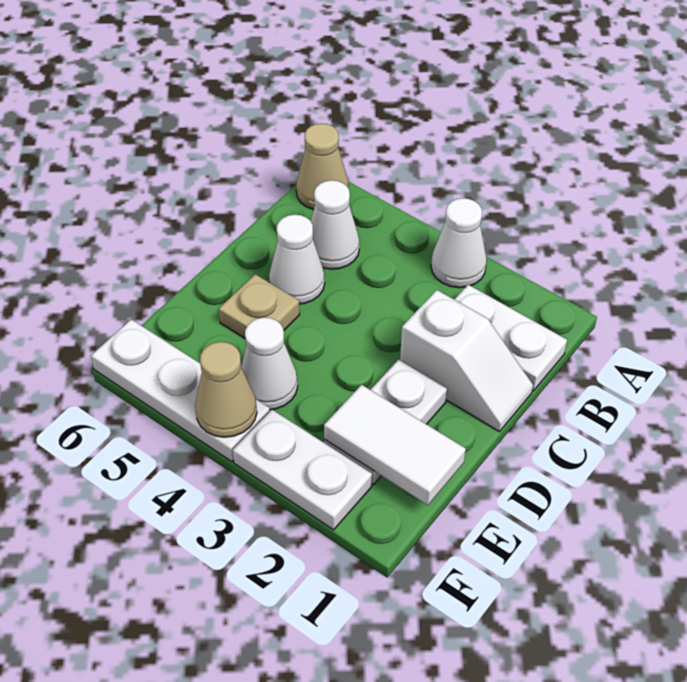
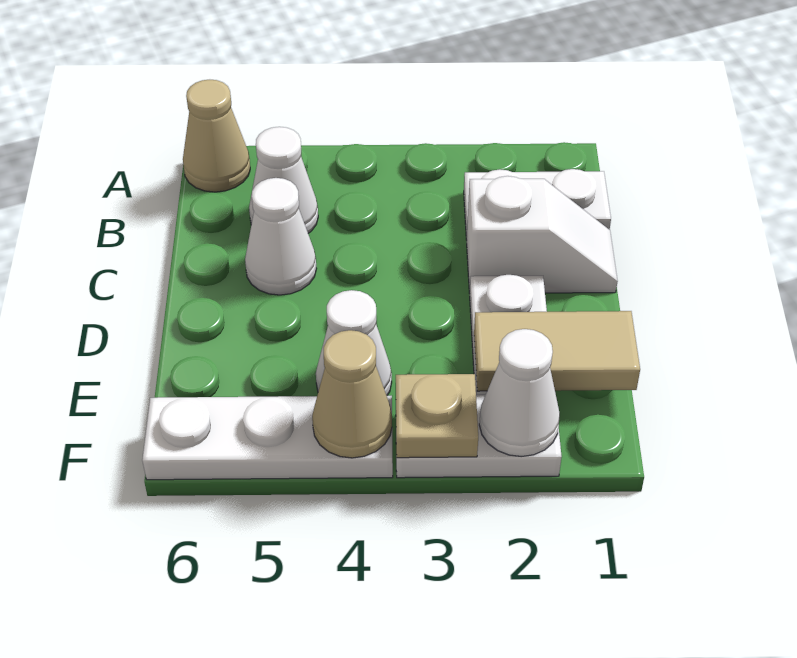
white 1x1 cone [431,198,487,288] -> white 1x1 cone moved to [479,329,560,457]
tan 1x1 plate [219,274,300,338] -> tan 1x1 plate moved to [396,374,478,458]
white 1x2 tile [324,385,466,505] -> tan 1x2 tile [474,311,640,391]

